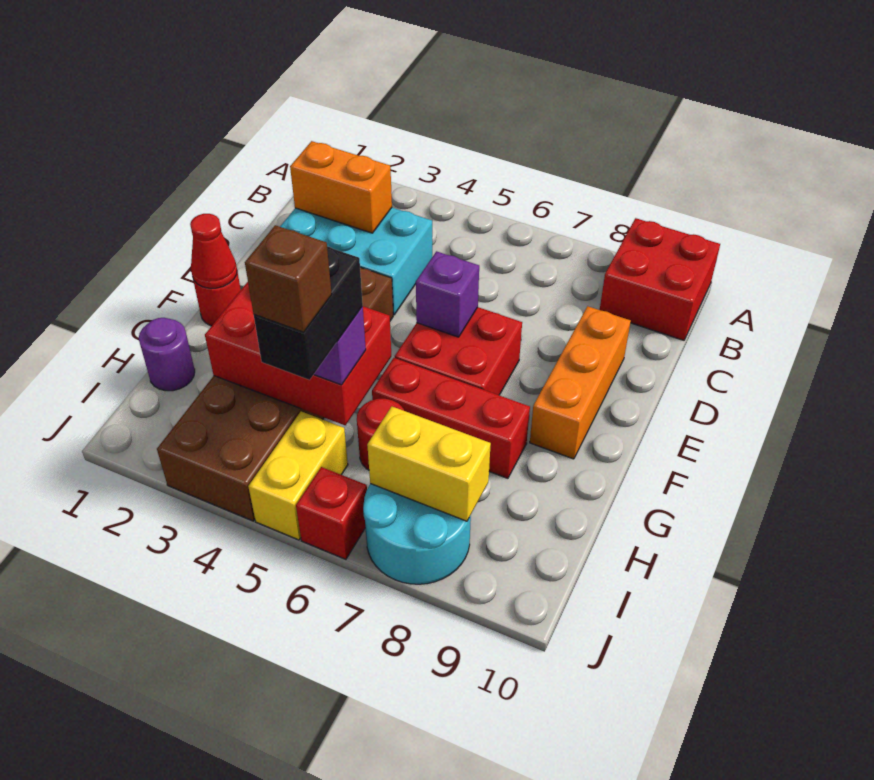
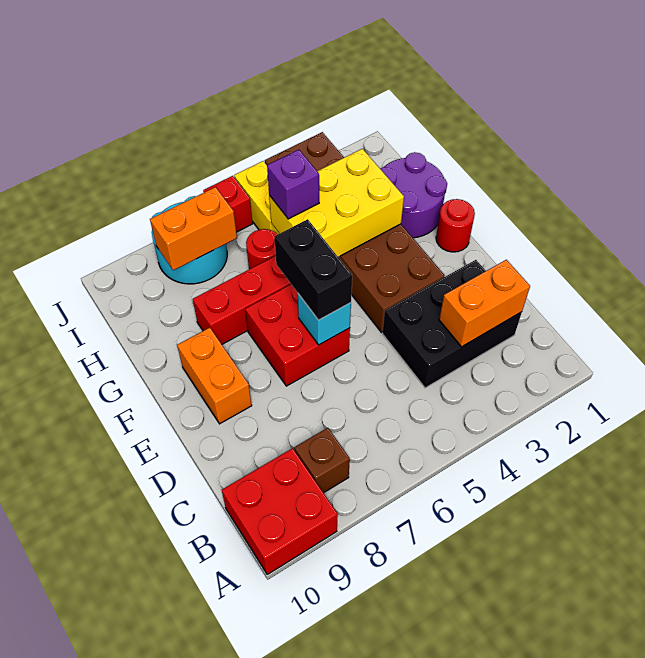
cyan 2x3 brick [280,208,432,315] -> black 2x3 brick [382,260,522,388]
orange 1x3 brick [530,306,631,459] -> orange 1x2 brick [177,328,252,424]
purple 1x1 brick [416,251,479,337] -> cyan 1x1 brick [298,294,351,345]
red 1x1 cone [190,214,237,288] -> none
red 2x3 brick [205,282,391,425] -> yellow 2x3 brick [269,149,404,257]
purple 1x1 round brick [139,318,195,391] -> purple 2x2 round brick [380,152,447,238]
black 1x2 brick [254,246,363,380] -> black 1x2 brick moved to [275,219,352,320]
brown 1x1 brick [245,225,332,332] -> brown 1x1 brick moved to [294,428,350,493]
yellow 1x2 brick [367,407,491,521] -> orange 1x2 brick [150,187,237,270]

